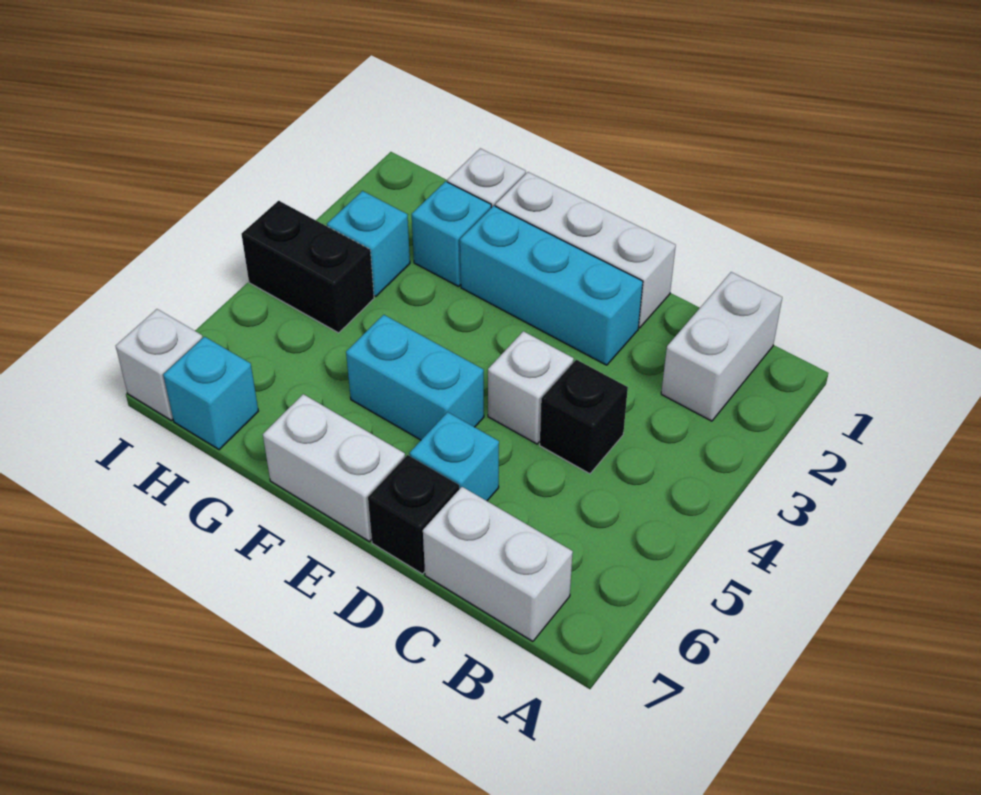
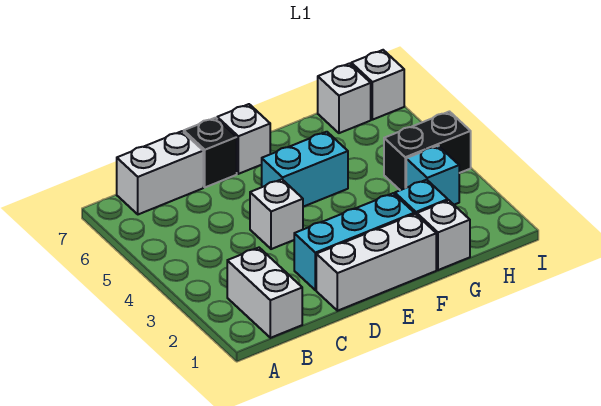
black 1x1 brick [540,360,628,474] -> none
cyan 1x1 brick [409,412,499,501] -> none
white 1x2 brick [263,394,405,542] -> white 1x1 brick [217,104,270,174]
cyan 1x1 brick [163,337,258,450] -> white 1x1 brick [318,63,371,133]

